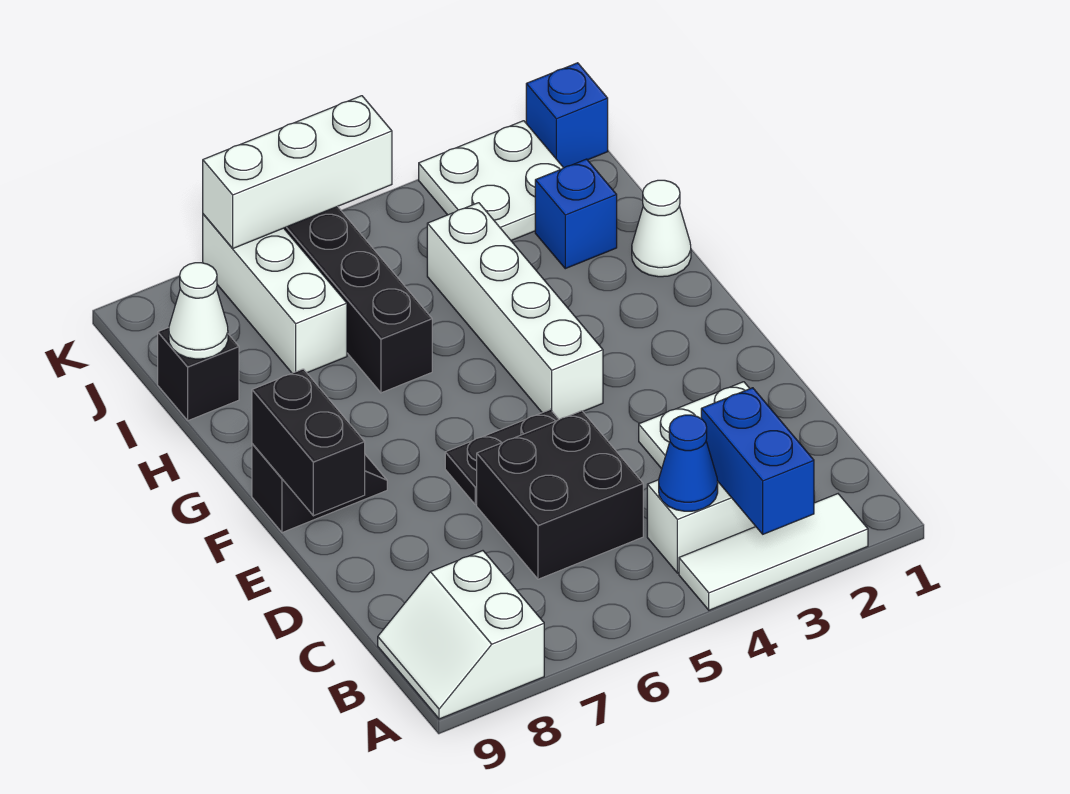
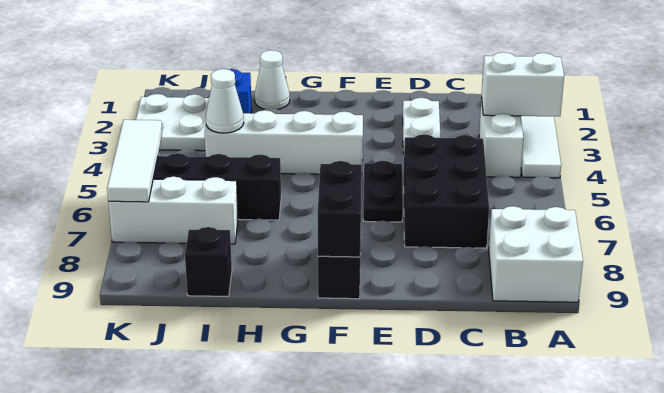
blue 1x2 brick [701,388,814,534] -> white 1x2 brick [482,52,564,117]
white 2x2 slope [378,551,544,719] -> white 2x2 brick [489,206,583,302]
blue 1x1 cone [659,415,718,511] -> none
black 2x2 brick [477,411,643,579] -> black 2x3 brick [404,134,489,248]
black 1x2 brick [252,369,365,516] -> black 1x2 brick turned to [318,161,362,257]
white 1x1 cone [169,263,228,359] -> white 1x1 cone moved to [206,69,244,133]
blue 1x1 brick [526,63,608,168] -> none
white 1x3 brick [203,96,392,248] -> white 1x3 tile [107,120,162,202]

